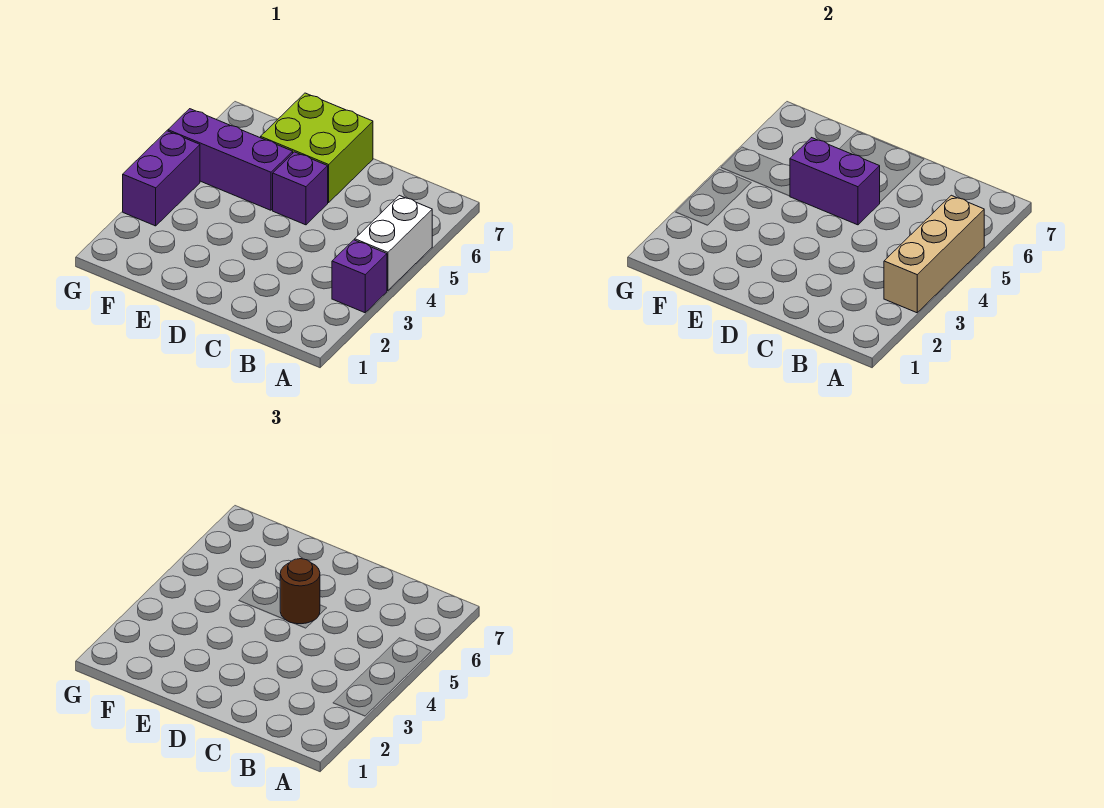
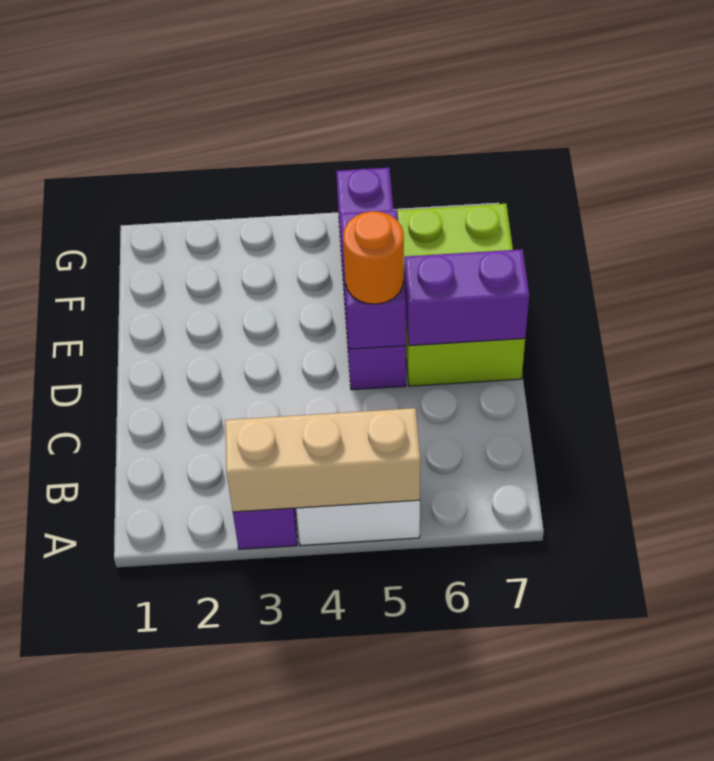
brown 1x1 round brick [280,559,320,624] -> orange 1x1 round brick [343,211,404,304]
lime 2x2 brick [261,93,373,203] -> lime 2x3 brick [397,204,525,386]
purple 1x2 brick [123,131,200,226] -> purple 1x2 brick moved to [404,249,529,346]

